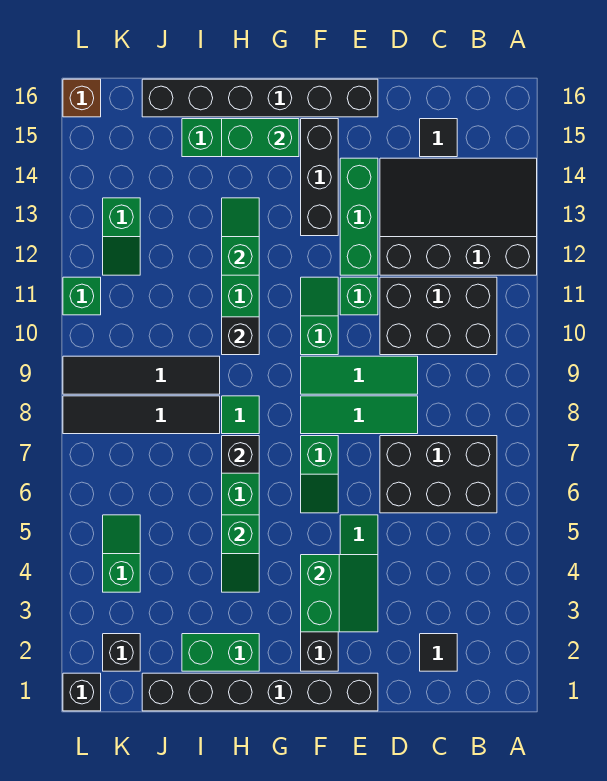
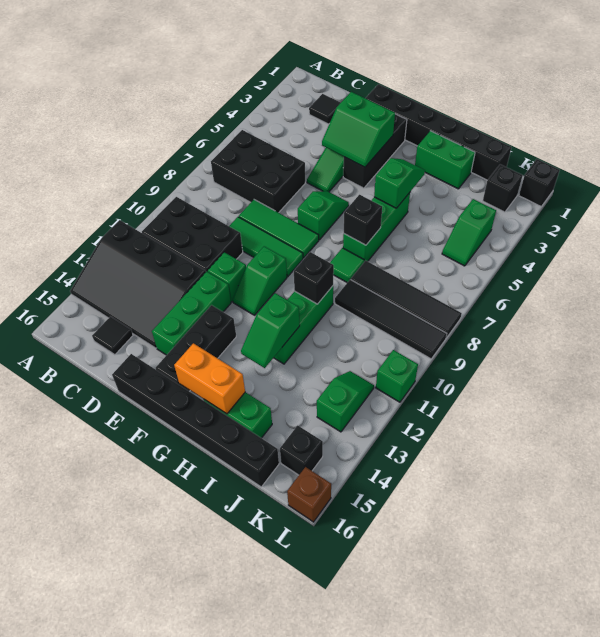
green 2x2 slope [301,555,378,632] -> green 2x2 slope turned to [322,92,395,167]
green 1x2 brick [222,119,299,157] -> orange 1x2 brick [174,343,245,414]
none -> black 1x1 brick [280,425,323,475]

